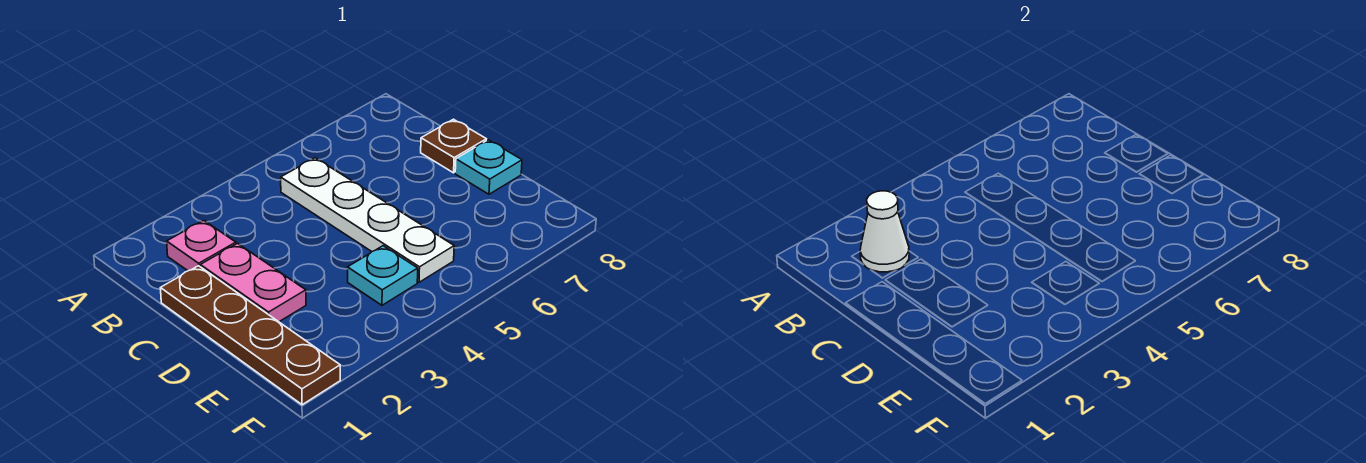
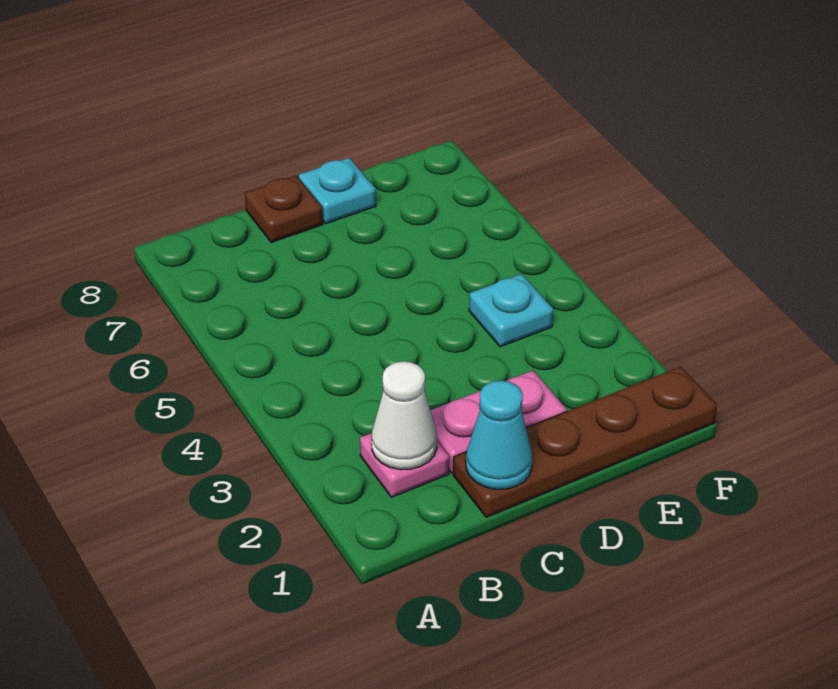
white 1x4 plate [281,158,454,282] -> none
none -> cyan 1x1 cone [466,380,532,489]

